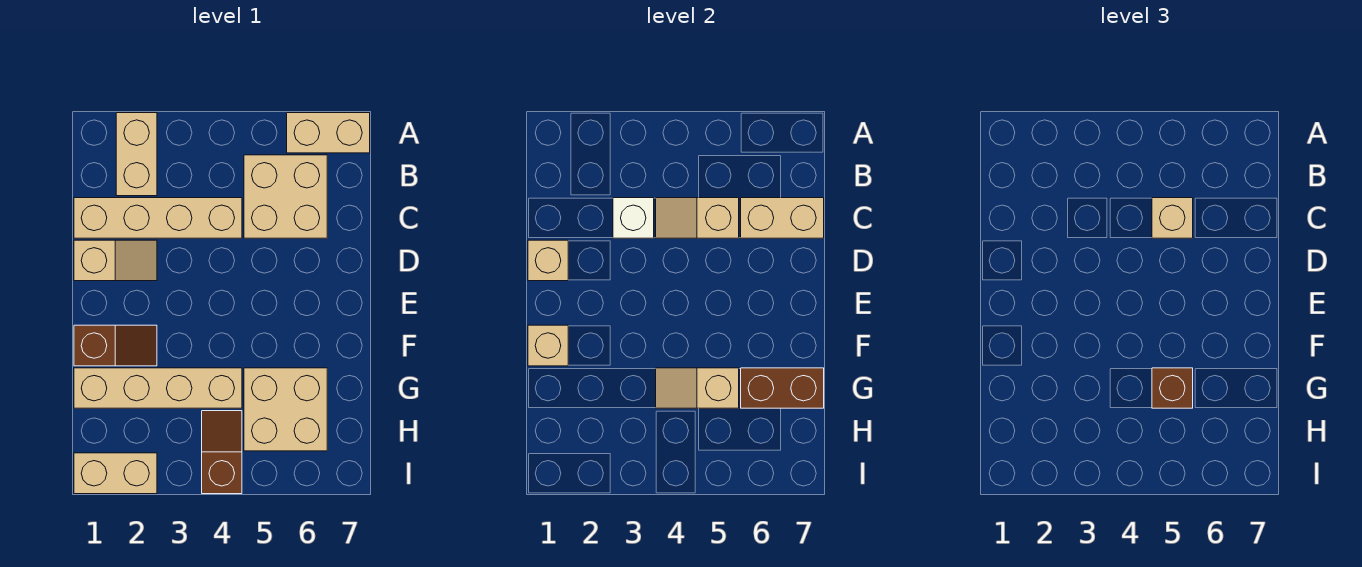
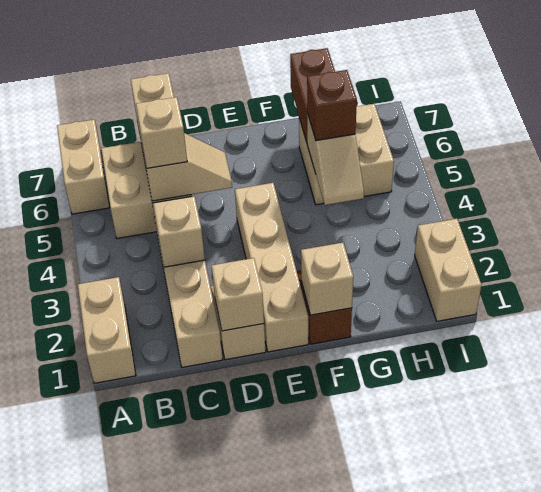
tan 1x2 brick [116,113,157,196] -> tan 1x2 brick turned to [78,277,136,383]
white 1x1 brick [613,198,654,238] -> tan 1x1 brick [153,196,205,267]
tan 1x2 slope [656,198,739,238] -> tan 1x2 slope turned to [143,133,232,201]
tan 1x4 brick [74,368,242,408] -> tan 1x4 brick moved to [235,183,308,352]
brown 1x2 slope [202,411,242,494] -> none

